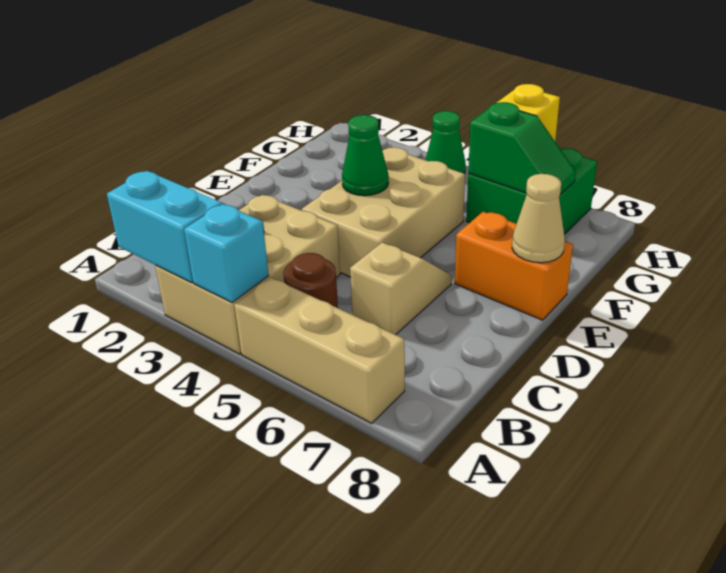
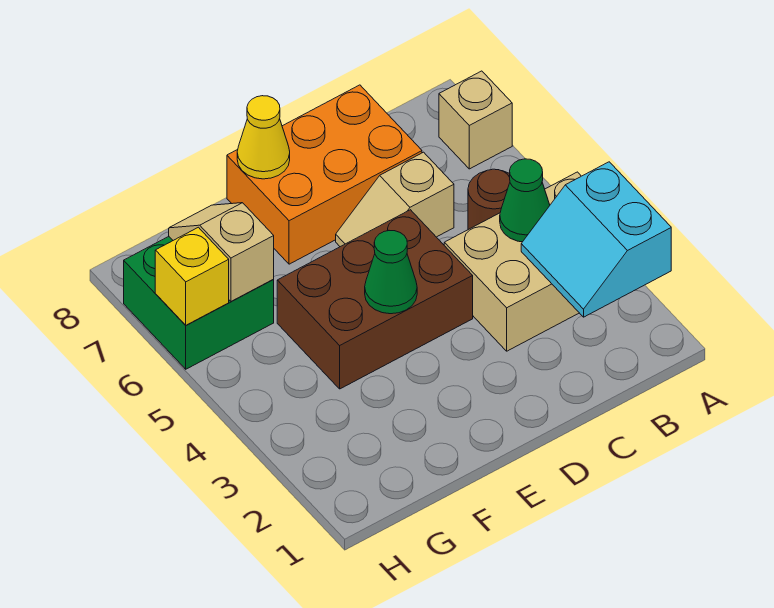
cyan 1x1 brick [184,204,269,302] -> none
tan 1x3 brick [234,277,405,423] -> tan 1x1 brick [439,71,512,169]
tan 2x3 brick [302,147,465,277] -> brown 2x3 brick [277,210,473,389]
orange 1x2 brick [455,212,573,320] -> orange 2x3 brick [227,85,422,264]
tan 1x1 cone [512,174,565,263] -> yellow 1x1 cone [237,96,290,179]
green 1x2 slope [468,102,576,194] -> tan 1x2 slope [169,203,274,301]
green 1x1 cone [426,111,466,174] -> green 1x1 cone moved to [500,159,550,242]

